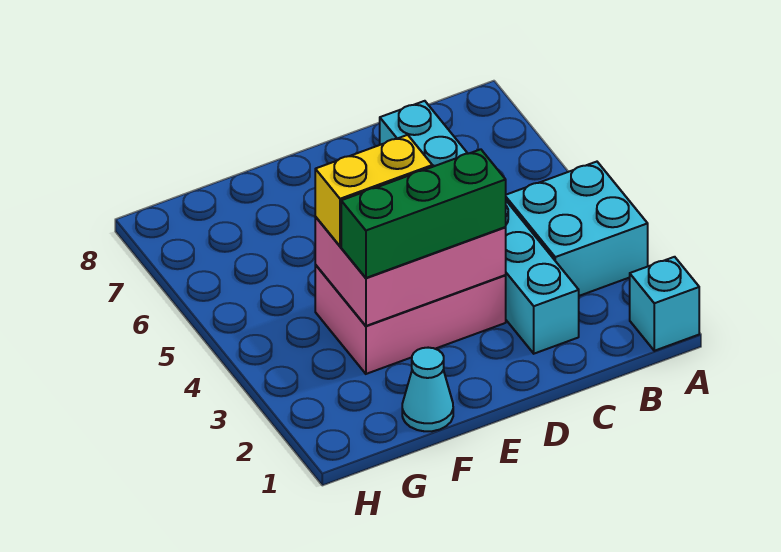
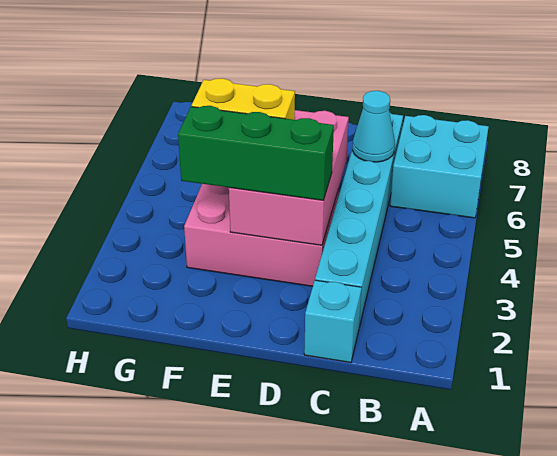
cyan 1x1 brick [630,257,699,351] -> cyan 1x1 brick moved to [304,280,362,363]
cyan 2x2 brick [506,162,648,296] -> cyan 2x2 brick moved to [390,115,489,218]
pink 2x3 brick [315,217,506,326] -> pink 2x3 brick turned to [229,110,349,245]
cyan 1x1 cone [402,348,453,431] -> cyan 1x1 cone moved to [353,91,395,162]

